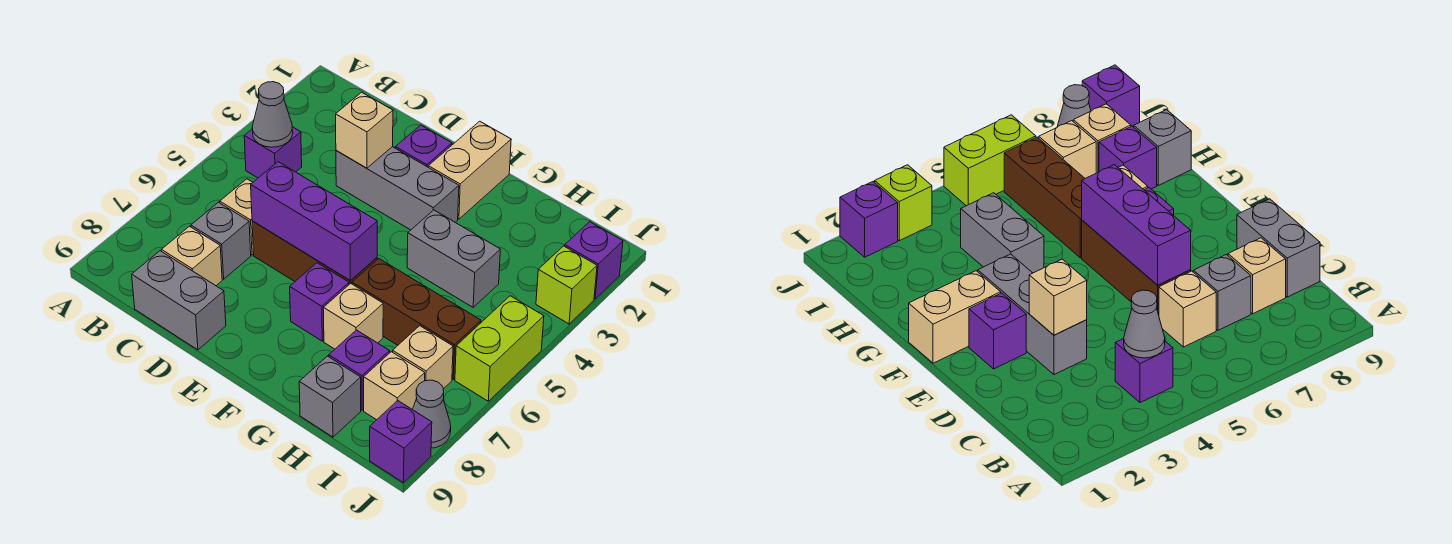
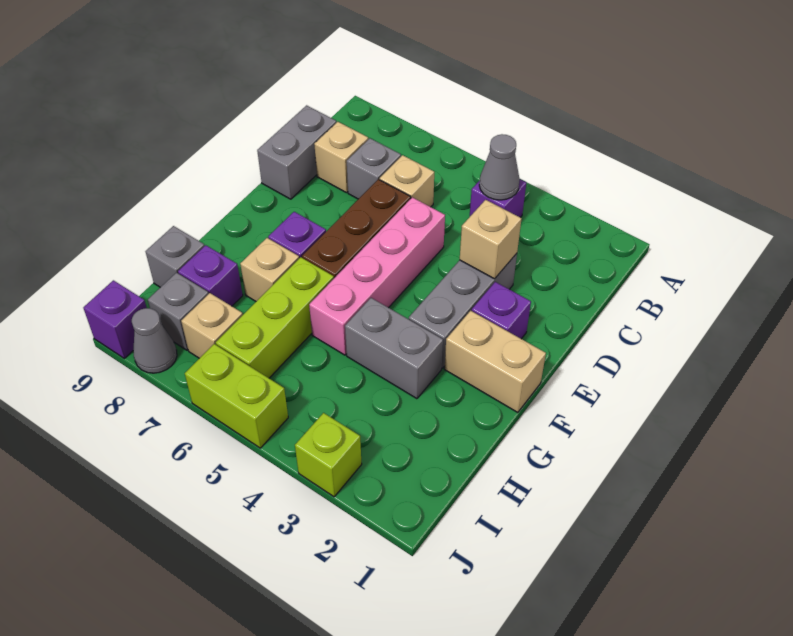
none -> pink 1x4 brick [309,197,445,355]
purple 1x3 brick [251,162,377,281] -> none
grey 1x2 brick [407,210,500,307] -> grey 1x2 brick turned to [345,298,443,399]
brown 1x3 brick [352,259,481,379] -> lime 1x3 brick [216,257,334,378]
tan 1x1 brick [364,352,425,420] -> grey 1x1 brick [148,272,209,350]
purple 1x1 brick [565,222,623,299] -> none

